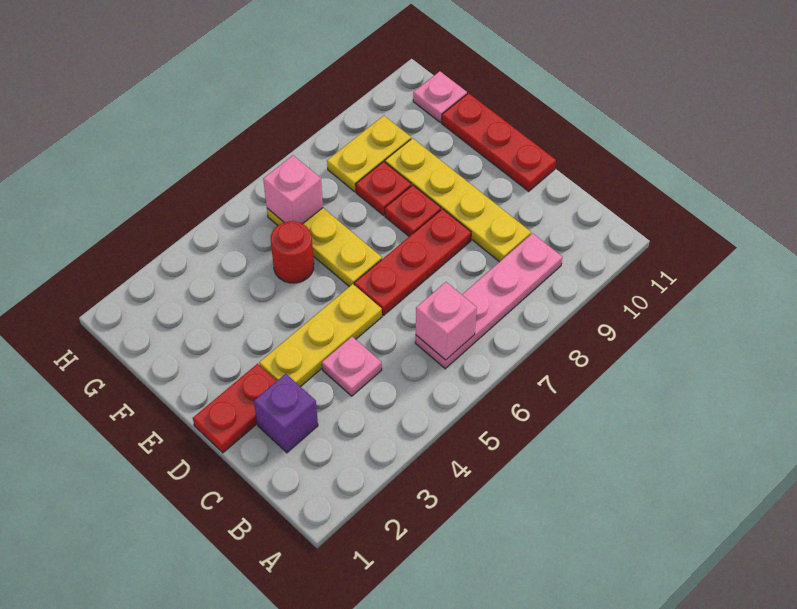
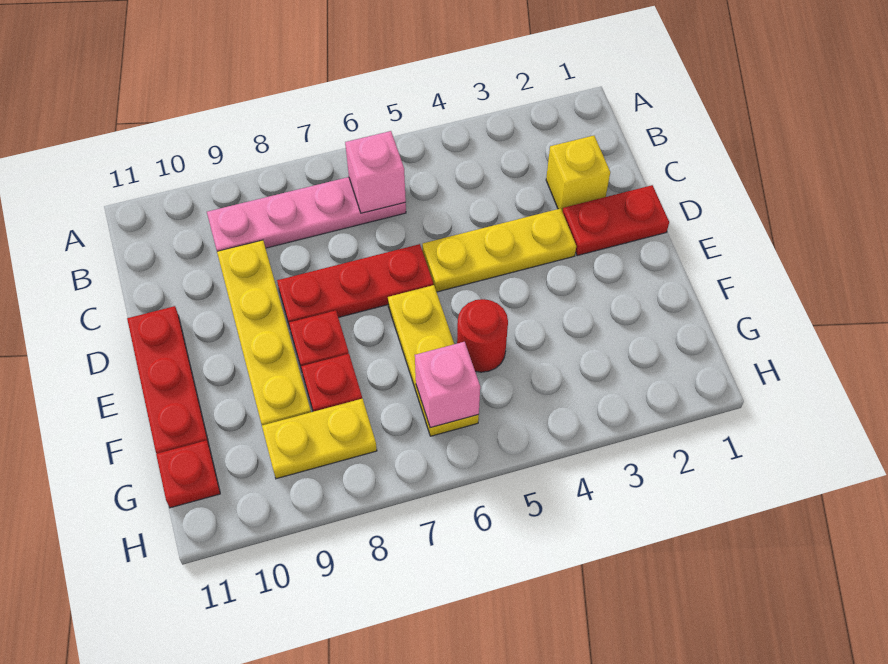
purple 1x1 brick [254,374,318,453] -> yellow 1x1 brick [546,136,610,212]
pink 1x1 plate [322,337,382,396] -> none
pink 1x1 plate [413,71,467,122] -> red 1x1 plate [156,440,220,508]

